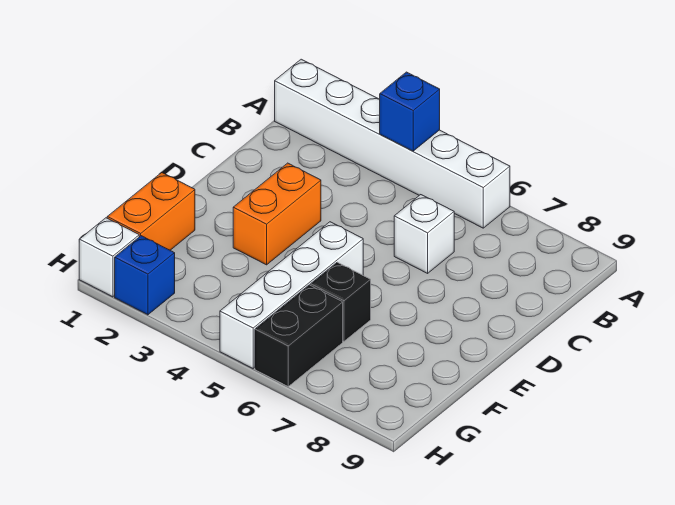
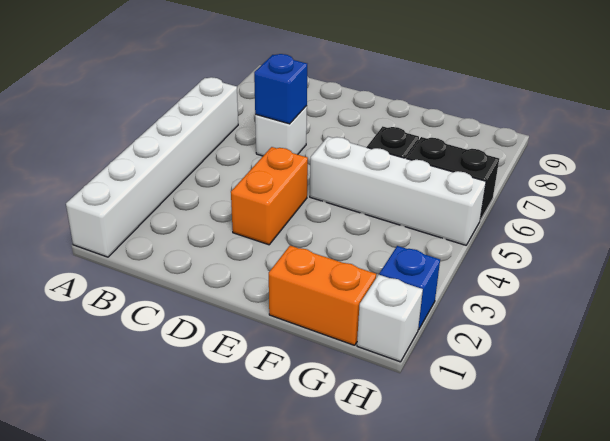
blue 1x1 brick [380,72,440,151] -> blue 1x1 brick moved to [254,54,307,124]
orange 1x2 brick [233,163,321,265] -> orange 1x2 brick turned to [231,147,308,245]

